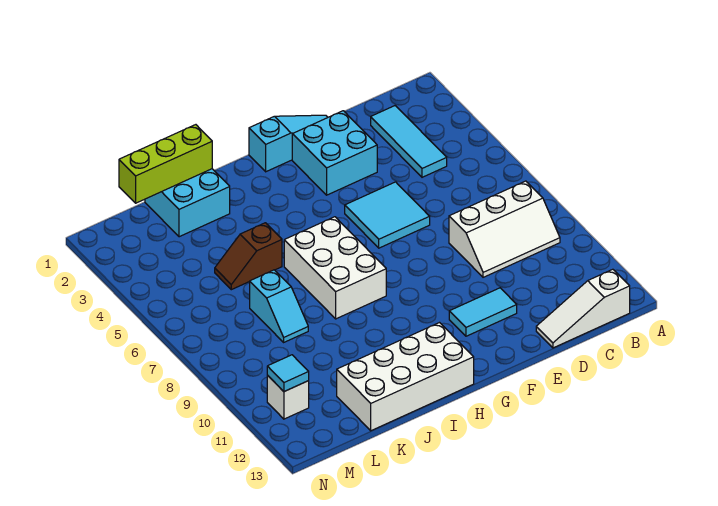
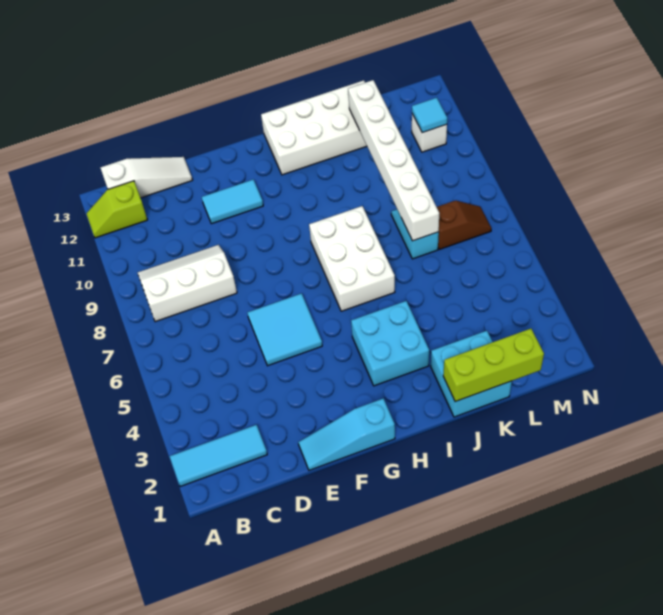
none -> lime 1x2 slope [86,181,147,238]
cyan 1x3 tile [371,106,447,177] -> cyan 1x3 tile turned to [169,425,267,487]
cyan 2x2 brick [292,111,377,195] -> cyan 2x2 brick moved to [351,301,429,386]
brown 1x2 slope [215,223,282,290] -> brown 1x2 slope moved to [437,201,491,250]
none -> white 1x6 brick [348,80,439,241]

